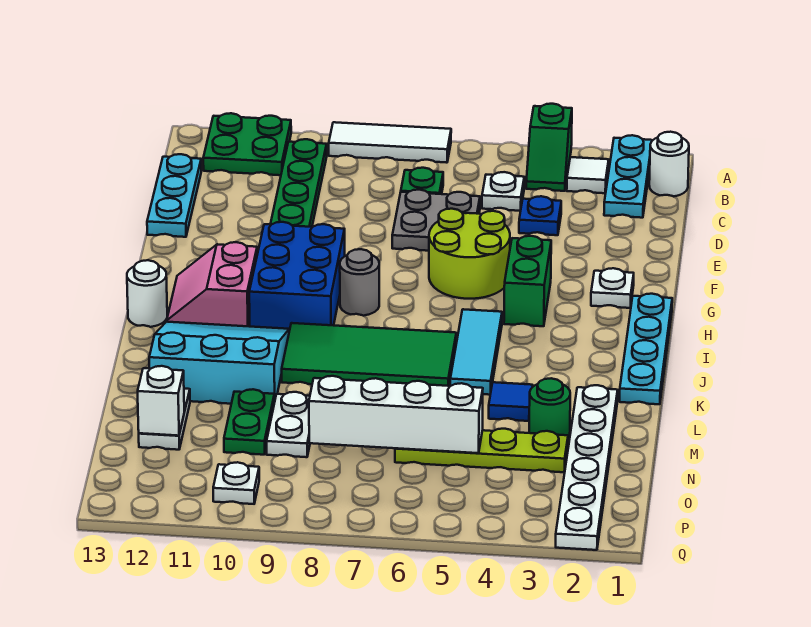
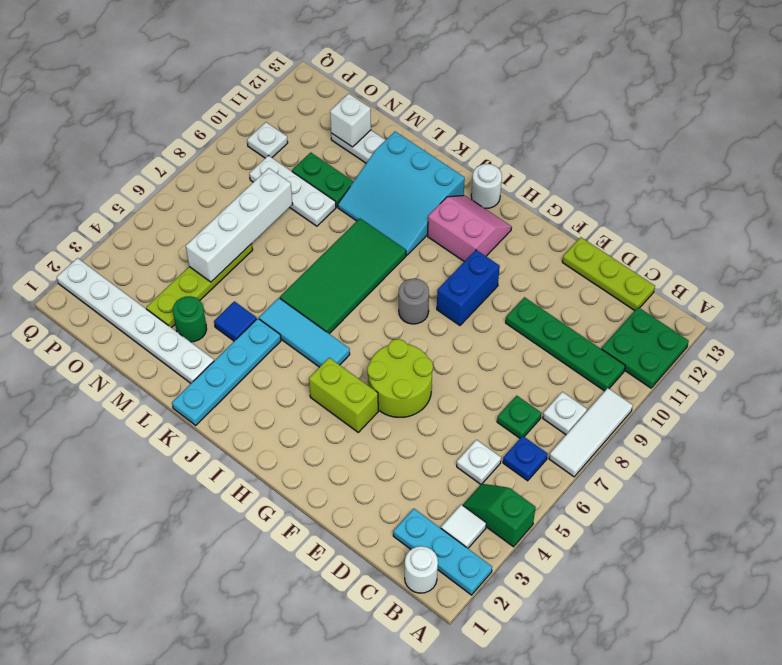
cyan 1x3 plate [147,154,201,237] -> lime 1x3 plate [562,237,655,310]
blue 1x1 plate [519,196,561,235] -> blue 1x1 plate moved to [503,436,548,481]
grey 2x2 plate [392,190,480,251] -> none
white 1x1 plate [591,268,634,308] -> white 1x1 plate moved to [543,392,587,435]
green 1x2 brick [504,236,551,326] -> lime 1x2 brick [309,358,378,432]
blue 2x3 brick [249,222,345,331] -> blue 1x2 brick [437,250,500,325]
cyan 1x4 plate [620,294,672,404] -> cyan 1x4 plate turned to [172,318,281,425]
cyan 3x3 slope [149,322,289,404] -> cyan 3x3 slope turned to [338,132,465,255]
white 1x2 plate [267,392,310,457] -> white 1x3 plate [249,155,336,226]

